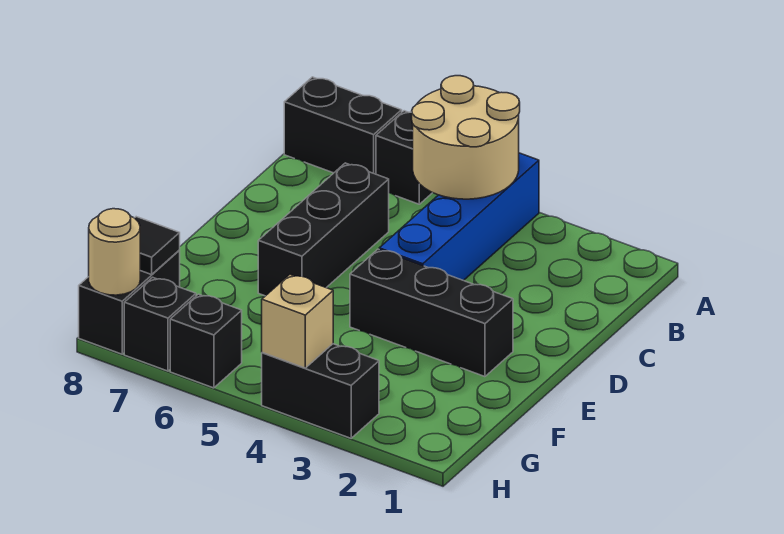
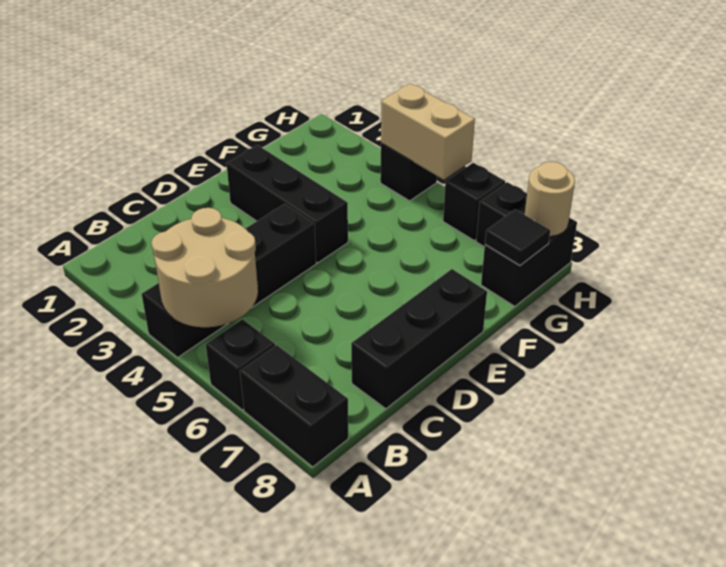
blue 1x4 brick [379,153,539,281] -> black 1x4 brick [142,204,316,357]
black 1x3 brick [258,163,389,296] -> black 1x3 brick moved to [351,269,487,409]
black 1x2 brick [262,344,379,438] -> black 1x1 brick [380,143,437,201]
tan 1x1 brick [262,275,333,368] -> tan 1x2 brick [381,84,475,180]

